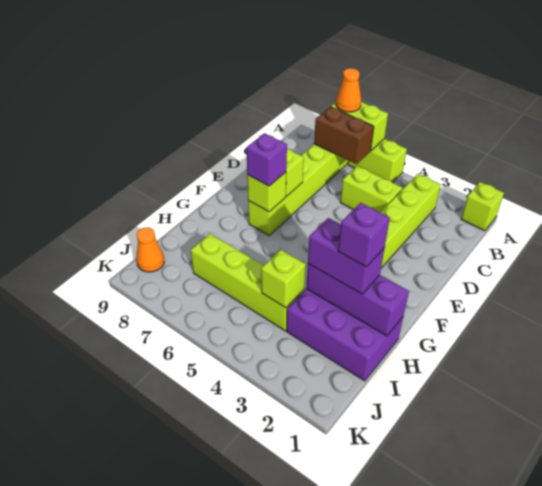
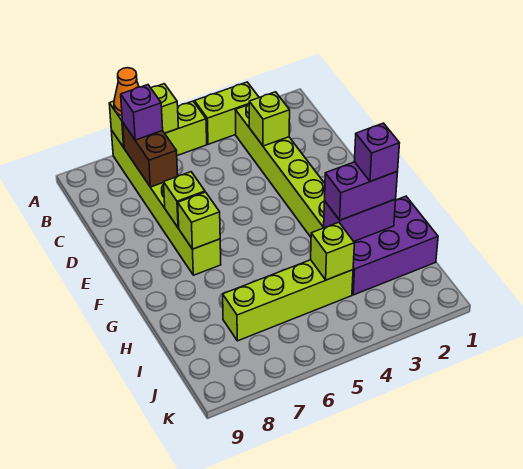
lime 1x1 brick [461,182,504,231] -> lime 1x1 brick moved to [249,92,290,146]
brown 1x2 brick [314,107,374,164] -> brown 1x2 brick turned to [123,123,178,187]
lime 1x2 brick [340,166,403,212] -> lime 1x2 brick moved to [195,82,259,144]
purple 1x1 brick [246,133,287,186] -> purple 1x1 brick moved to [121,85,163,140]
purple 1x3 brick [306,264,409,336] -> purple 1x2 brick [324,199,396,241]
orange 1x1 cone [136,227,164,272] -> none

